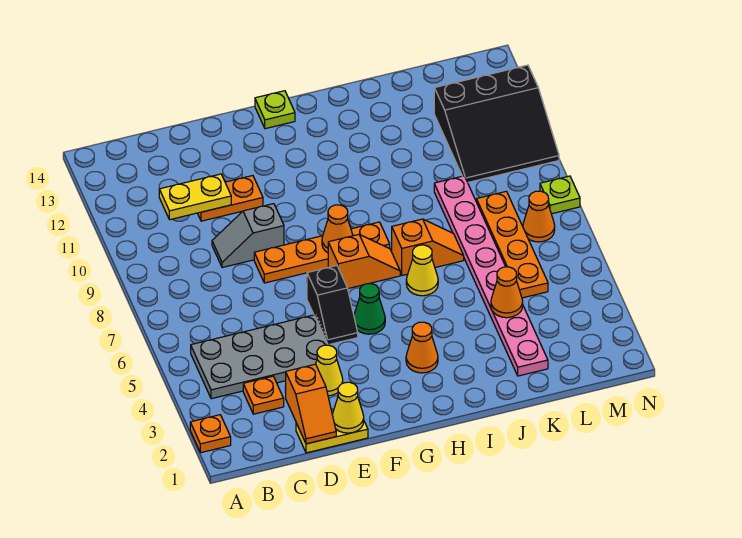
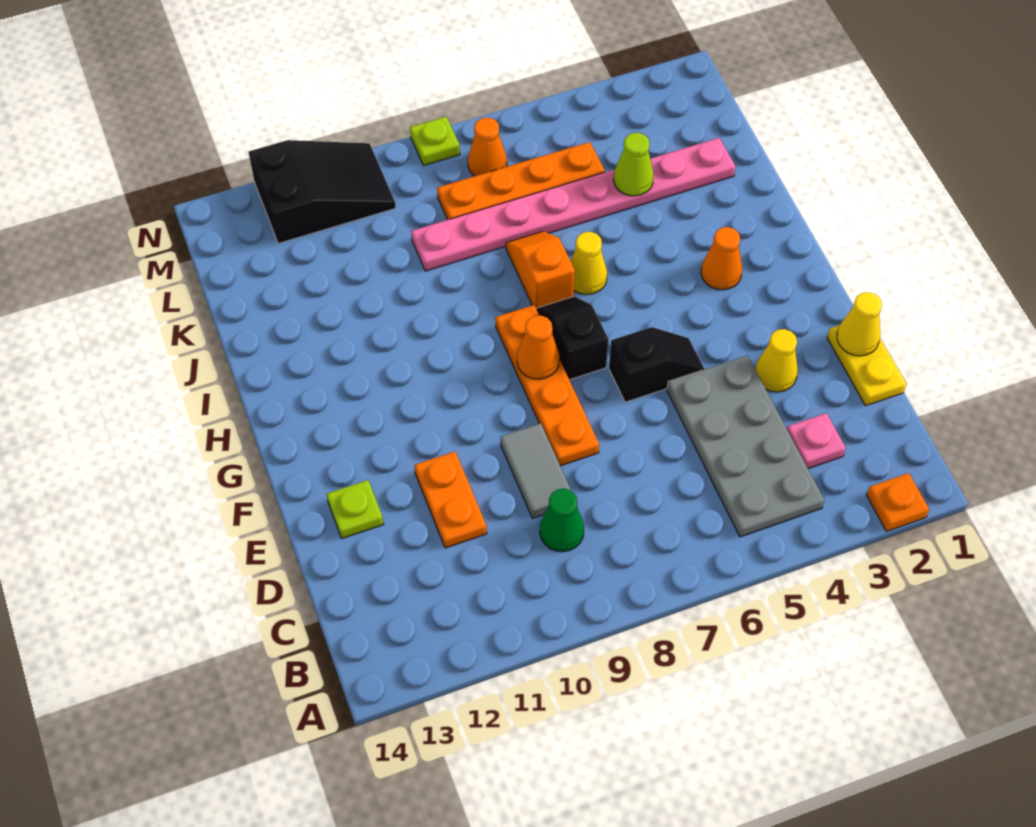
orange 1x1 plate [243,376,284,414] -> pink 1x1 plate [787,413,846,468]
yellow 1x2 plate [159,174,231,220] -> none
orange 1x2 slope [285,364,336,444] -> none
grey 1x2 slope [212,204,284,268] -> grey 1x2 tile [501,423,571,518]
green 1x1 cone [354,284,385,334] -> green 1x1 cone moved to [540,489,584,552]
orange 1x2 slope [328,234,400,289] -> black 1x2 slope [536,296,608,380]
lime 1x1 plate [255,91,295,129] -> lime 1x1 plate moved to [327,480,384,538]
orange 1x1 cone [491,267,523,318] -> lime 1x1 cone [614,133,654,196]
black 3x3 slope [434,65,559,183] -> black 2x3 slope [249,140,396,244]

